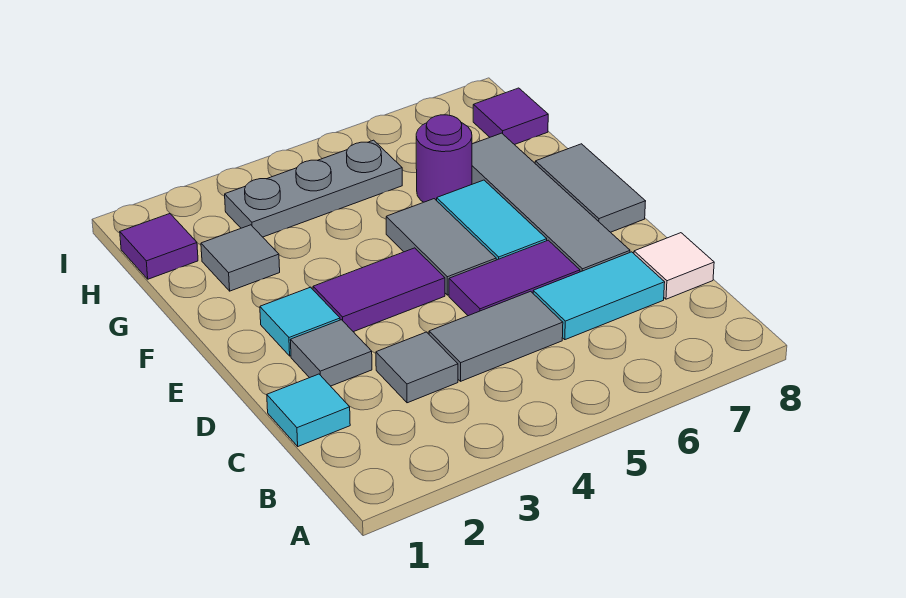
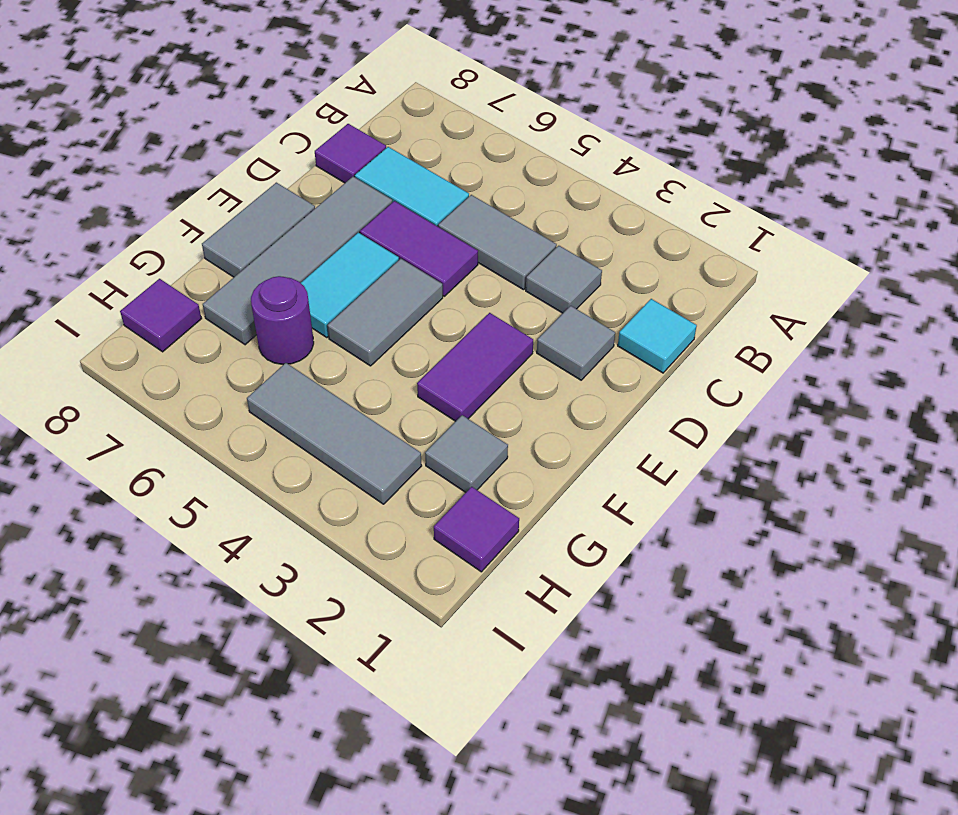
white 1x1 tile [634,233,714,299] -> purple 1x1 tile [315,124,386,183]
cyan 1x1 tile [260,287,340,356] -> none
purple 1x2 tile [313,248,445,332] -> purple 1x2 tile turned to [417,313,533,421]
grey 1x3 plate [225,140,402,237] -> grey 1x3 tile [247,363,422,504]

